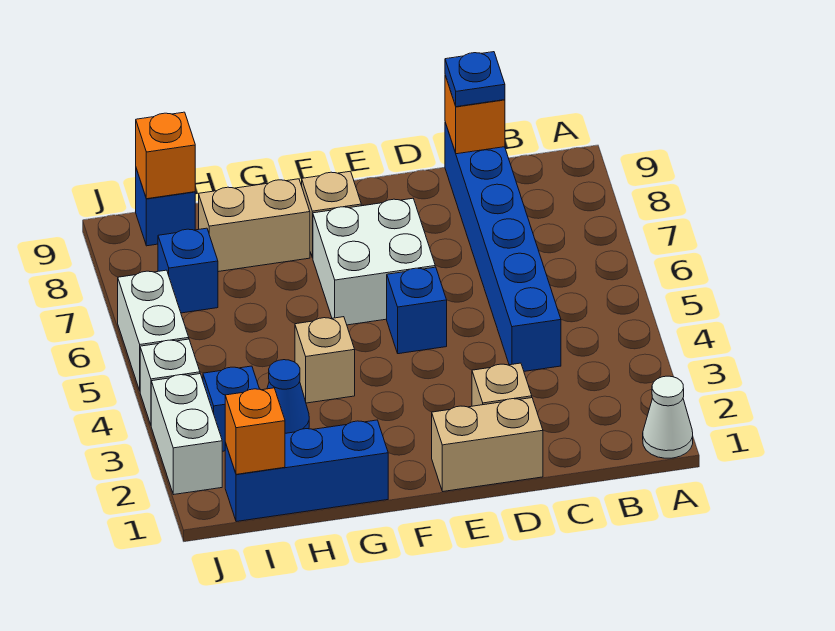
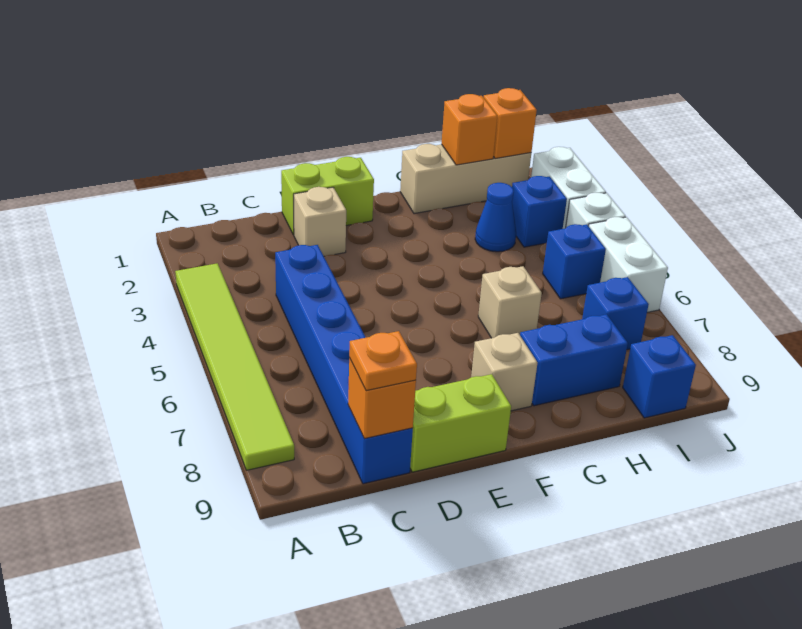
white 1x1 cone [643,376,693,458] -> none
none -> lime 1x6 tile [175,263,294,470]
blue 1x1 plate [445,52,505,107] -> orange 1x1 plate [349,331,417,391]
tan 1x2 brick [432,398,543,491] -> lime 1x2 brick [281,157,374,235]
none -> lime 1x2 brick [410,374,511,472]
blue 1x1 brick [387,267,447,354] -> blue 1x1 brick moved to [543,224,606,299]
white 2x2 brick [313,198,435,325] -> none
blue 1x3 brick [225,420,388,522] -> tan 1x3 brick [400,144,531,214]
tan 1x1 brick [295,317,355,403] -> tan 1x1 brick moved to [478,266,542,338]
tan 1x2 brick [199,179,310,272] -> blue 1x2 brick [520,314,628,406]
orange 1x1 brick [136,112,195,199] -> orange 1x1 brick moved to [441,94,497,165]

